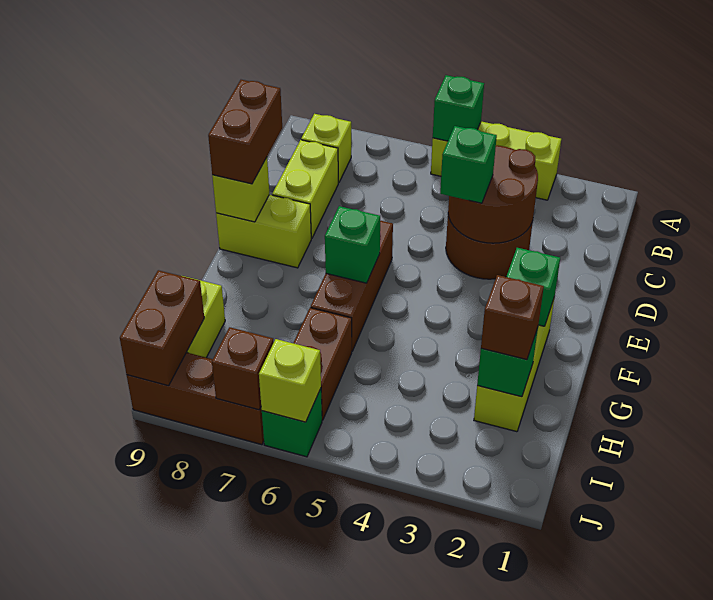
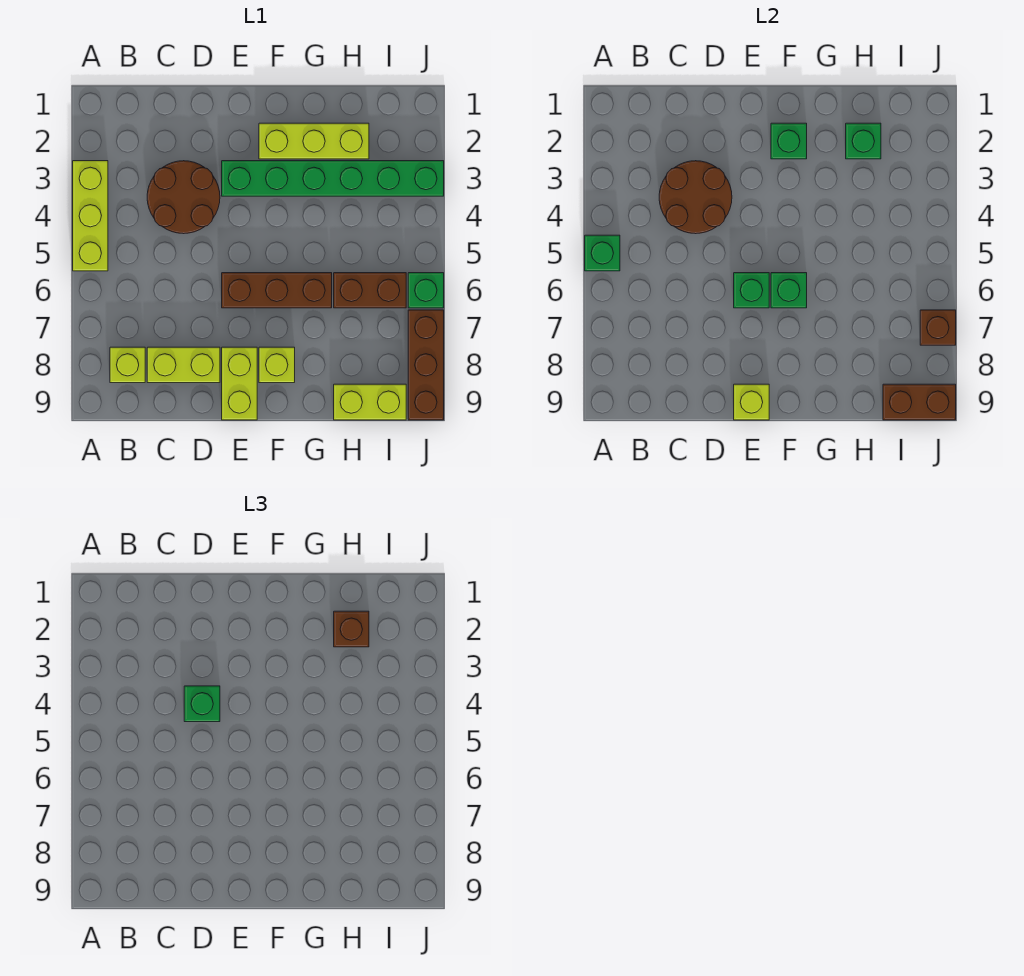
brown 1x2 brick [208,80,282,184] -> none
none -> green 1x6 brick [222,161,444,196]
none -> green 1x1 brick [734,273,769,308]
lime 1x1 brick [259,339,321,422] -> lime 1x1 brick moved to [259,347,295,383]

